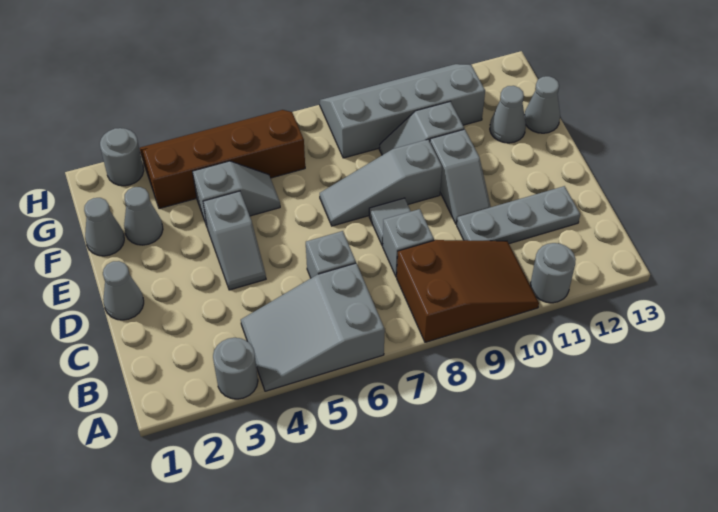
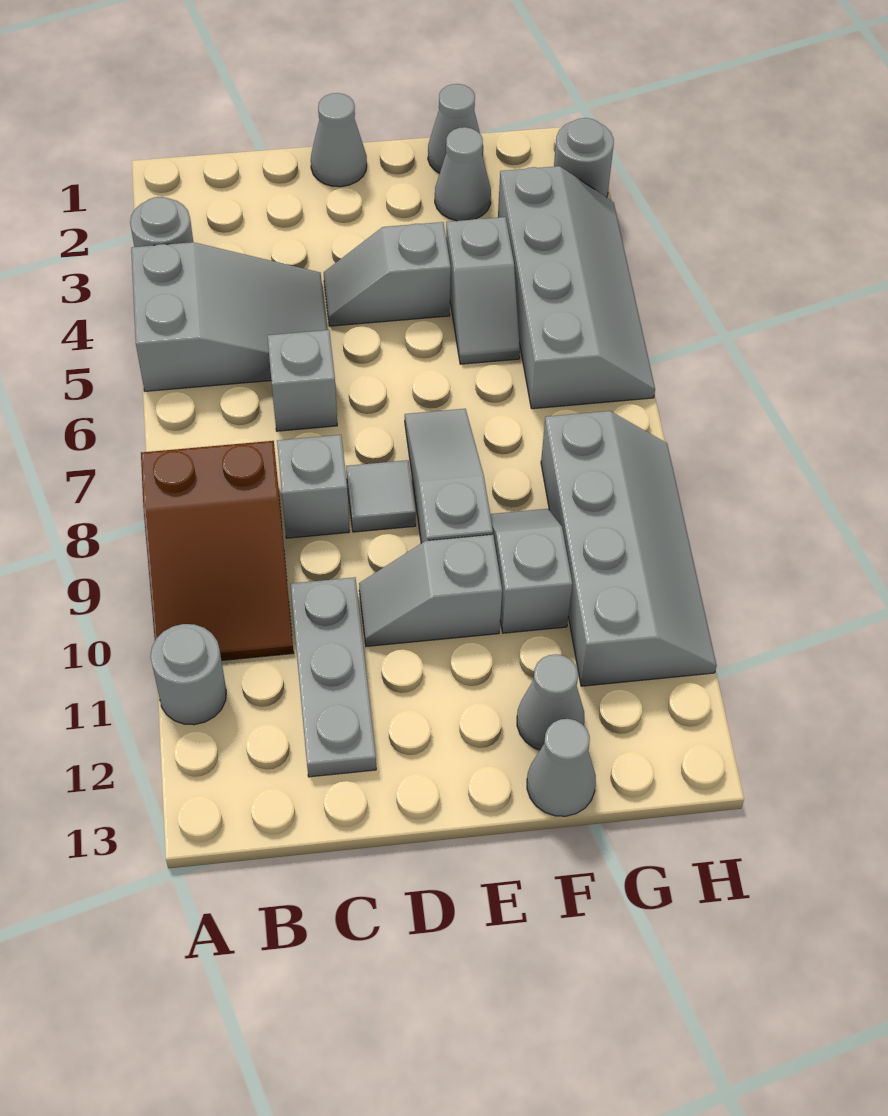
grey 2x3 slope [241,263,385,391] -> grey 2x3 slope turned to [131,242,327,391]
brown 2x4 slope [139,110,305,209] -> grey 2x4 slope [498,166,655,409]

